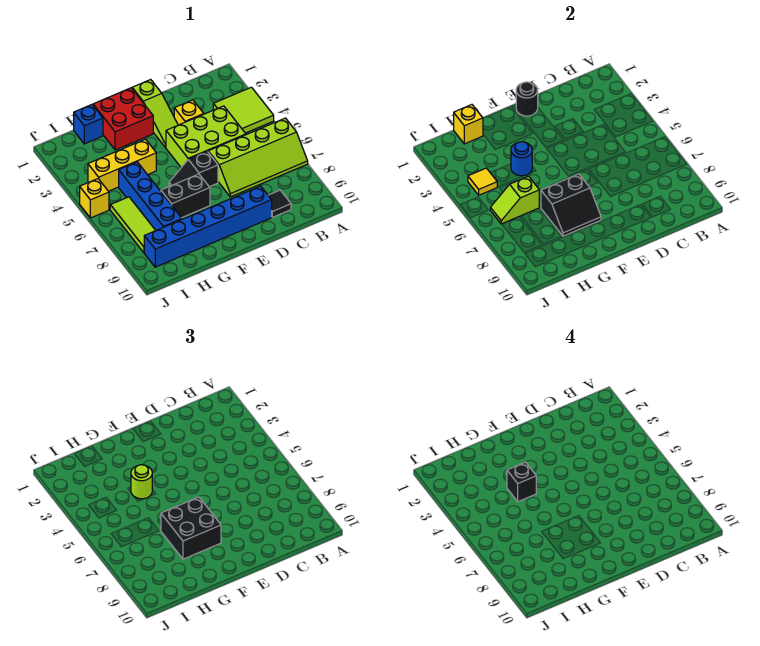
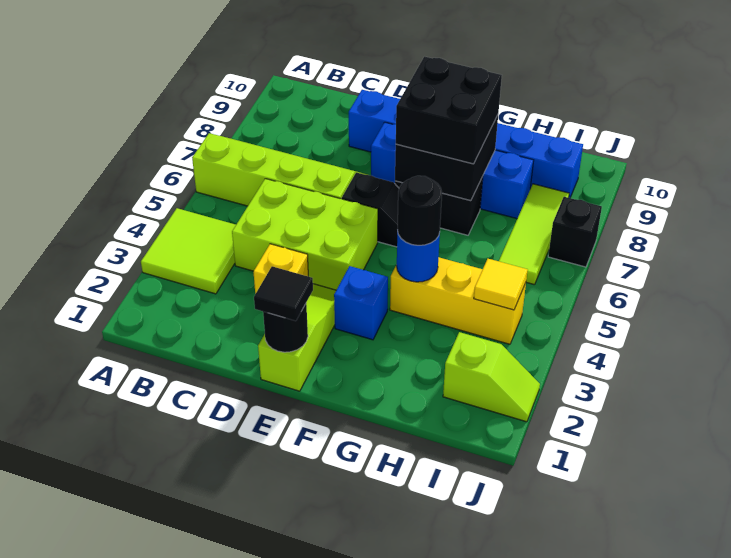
black 1x1 tile [268,190,291,217] -> black 1x1 tile moved to [254,266,313,321]
red 2x2 brick [93,88,153,150] -> none
black 2x2 slope [541,174,601,236] -> black 2x2 brick [395,115,498,201]
lime 1x1 round brick [131,465,152,499] -> black 1x1 round brick [397,176,442,245]
black 1x1 brick [507,462,536,502] -> black 1x1 brick moved to [548,197,602,267]
blue 1x1 brick [74,105,103,144] -> blue 1x1 brick moved to [334,266,388,340]
yellow 1x1 brick [454,105,483,144] -> none
blue 1x4 brick [119,162,182,230] -> blue 1x4 brick turned to [371,122,534,218]
lime 1x2 slope [490,176,539,224] -> lime 1x2 slope moved to [443,332,540,422]
yellow 1x1 brick [80,179,109,218] -> none

